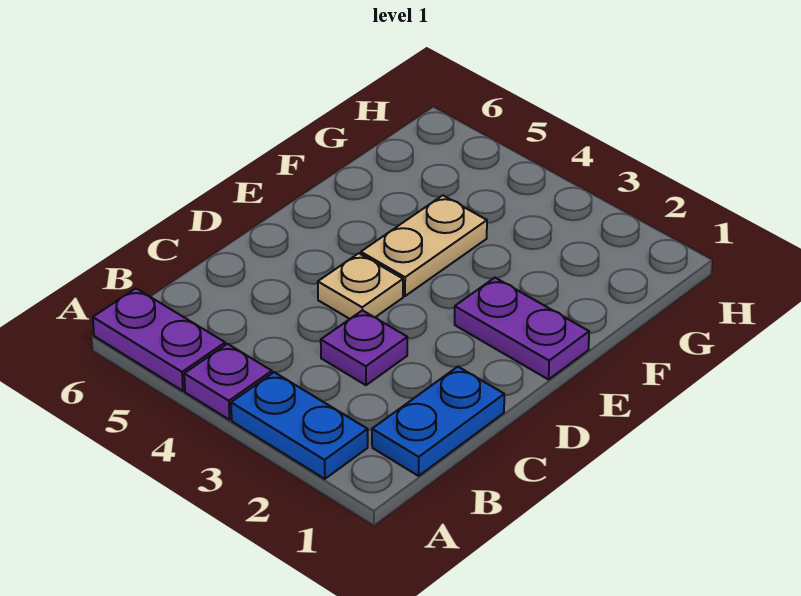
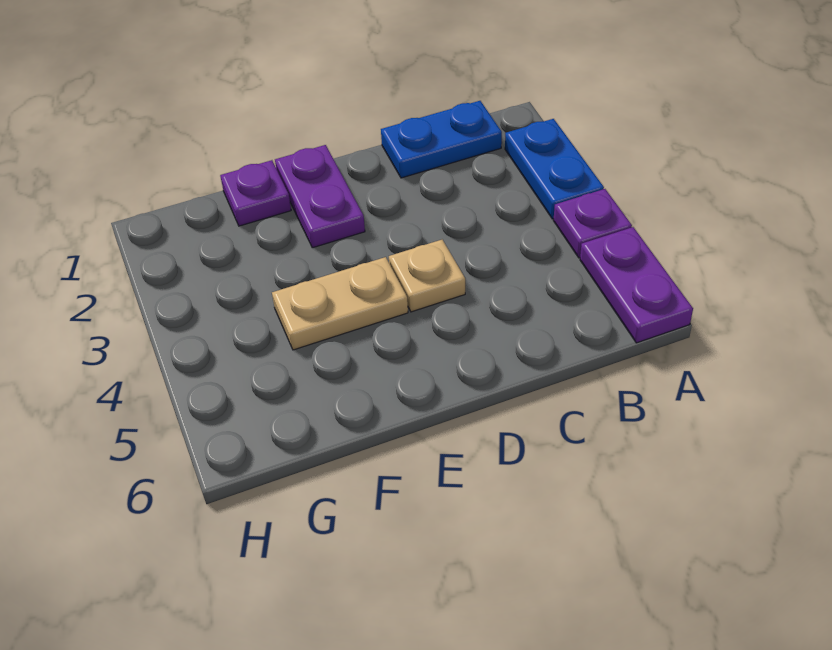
purple 1x1 plate [321,310,407,385] -> purple 1x1 plate moved to [220,160,291,226]

